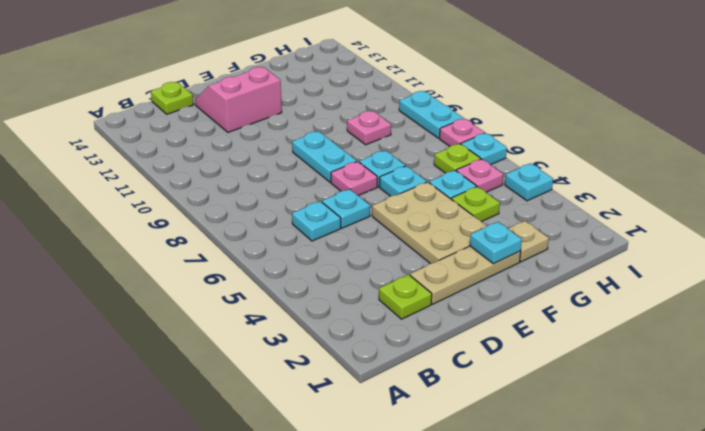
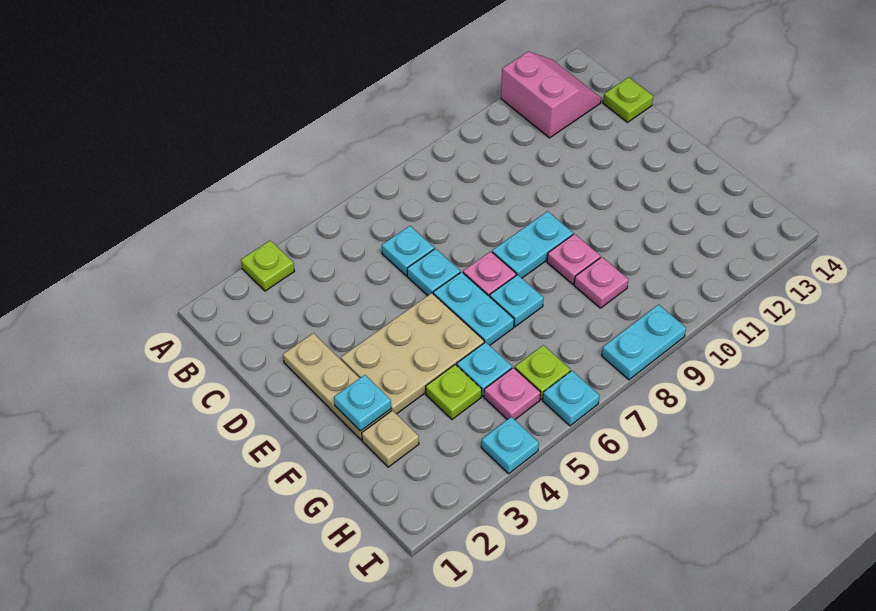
lime 1x1 plate [379,274,432,319] -> lime 1x1 plate moved to [241,240,294,291]
pink 2x2 slope [195,67,282,132] -> pink 2x2 slope moved to [501,52,601,138]
cyan 1x1 plate [380,166,427,196] -> cyan 1x2 plate [433,272,514,345]
pink 1x1 plate [440,119,485,146] -> pink 1x1 plate moved to [547,234,601,284]

